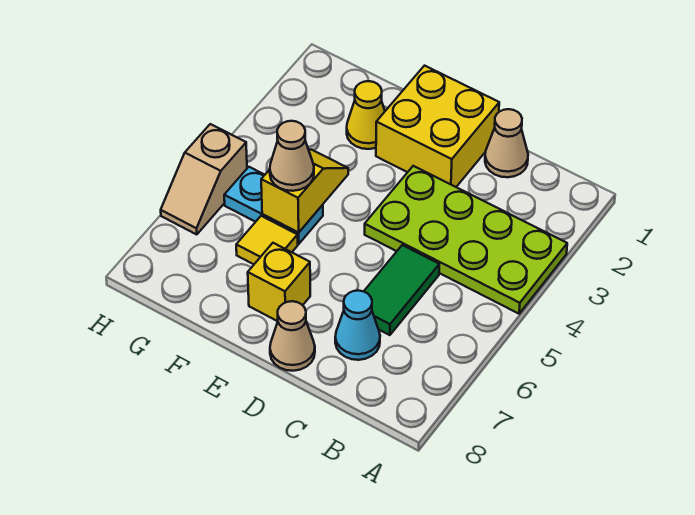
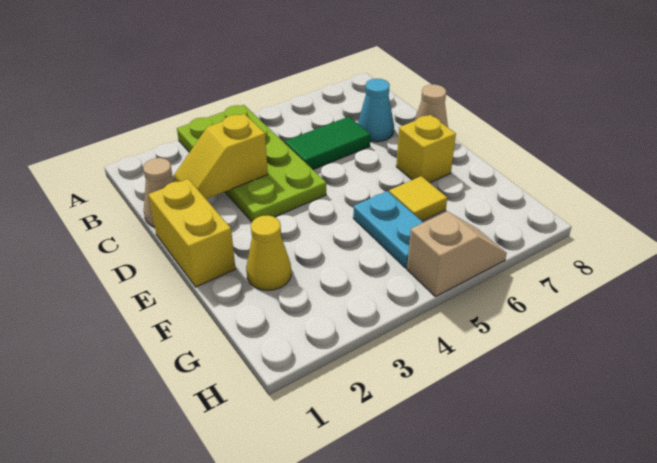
yellow 2x2 brick [376,66,499,187] -> yellow 1x2 brick [148,179,236,287]
yellow 1x2 slope [261,150,348,233] -> yellow 1x2 slope moved to [174,114,268,199]
tan 1x1 cone [270,121,314,191] -> none

